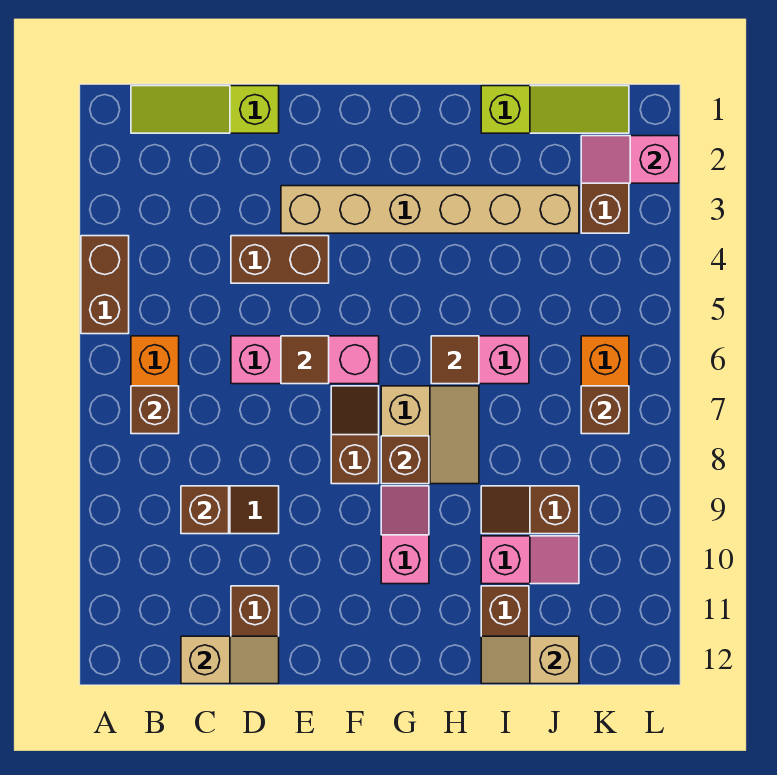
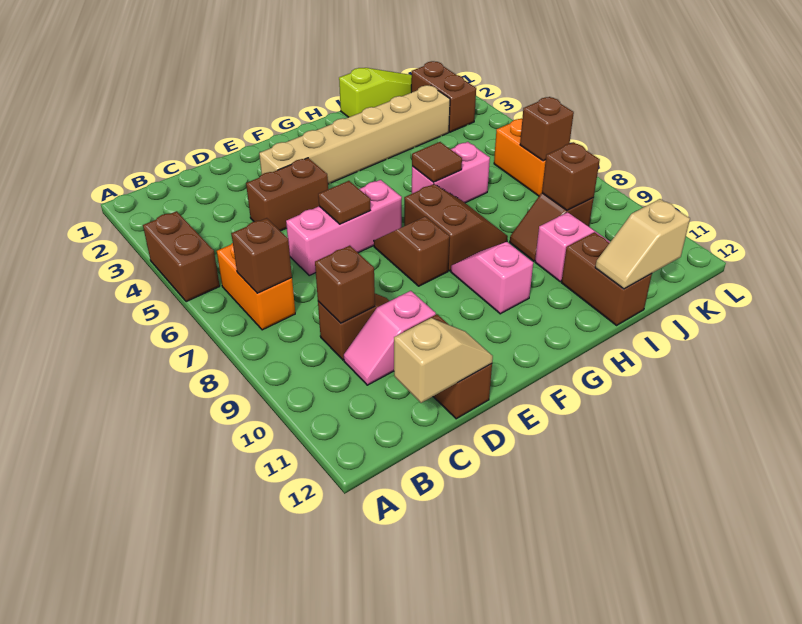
lime 1x3 slope [131,86,279,133] -> none
tan 2x2 slope [381,386,479,484] -> brown 2x2 slope [404,184,508,271]
brown 1x1 brick [381,436,429,484] -> brown 1x1 brick moved to [542,142,600,210]
pink 1x2 slope [581,136,679,183] -> pink 1x2 slope moved to [344,291,436,385]

